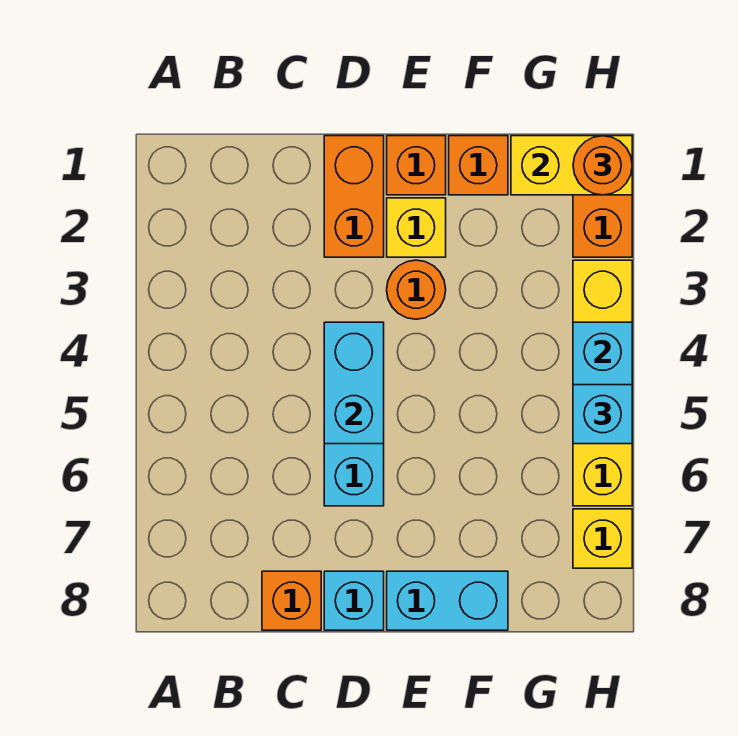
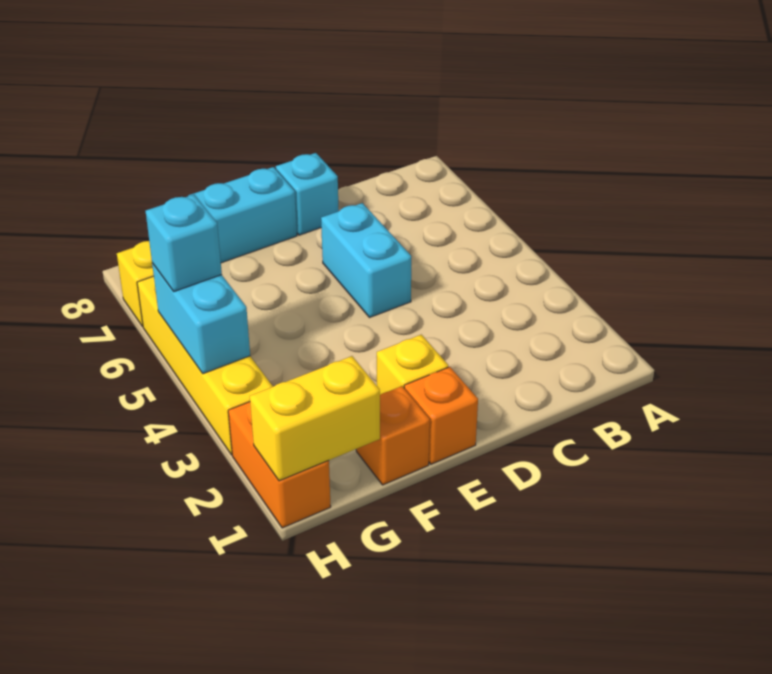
orange 1x1 brick [262,571,321,630] -> none
orange 1x2 brick [324,136,384,257] -> none
cyan 1x2 brick [324,322,384,444] -> none
orange 1x1 round brick [387,260,446,319] -> none
orange 1x1 round brick [573,136,632,195] -> none

